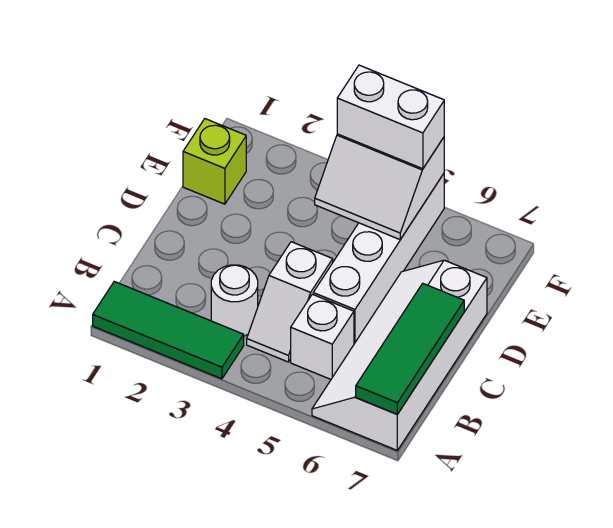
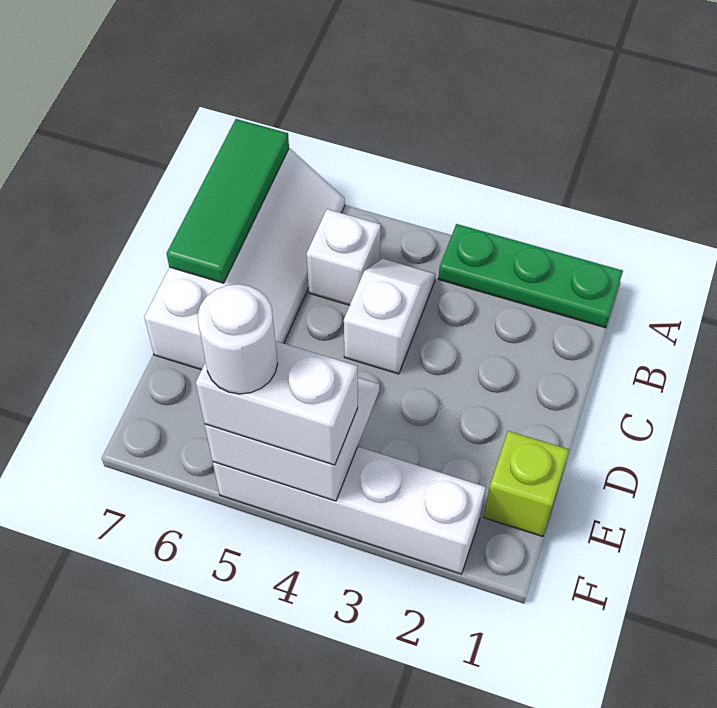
green 1x3 tile [93,282,244,379] -> green 1x3 plate [438,224,623,328]
white 1x1 round brick [211,265,258,336] -> white 1x1 round brick moved to [198,284,278,394]
white 1x4 brick [313,174,444,344] -> white 1x4 brick turned to [213,447,486,574]

